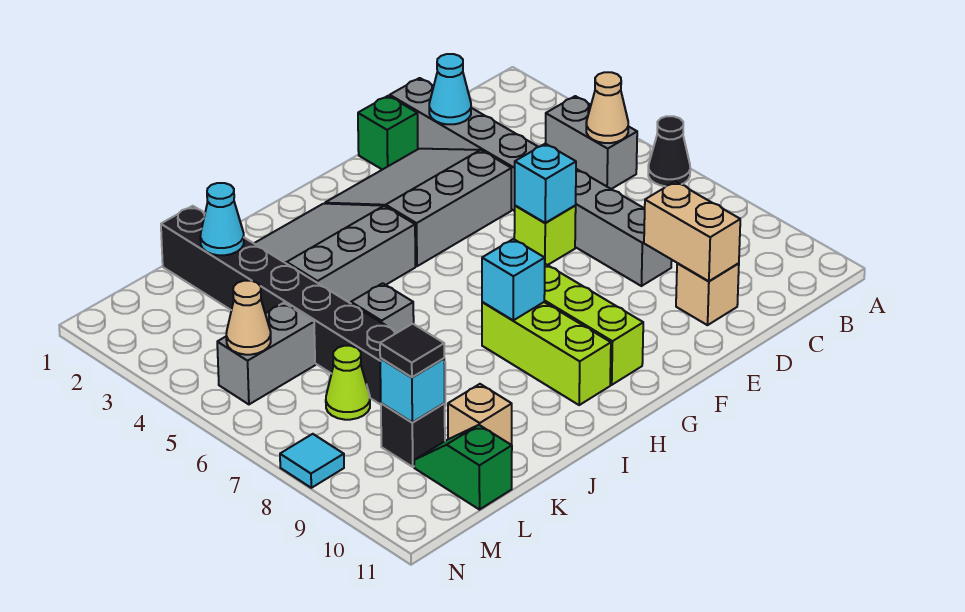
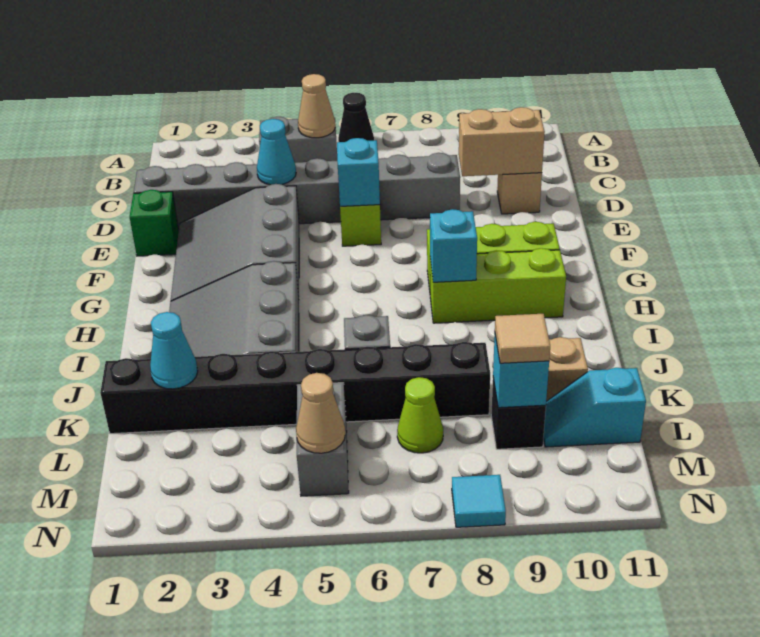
cyan 1x1 cone [429,54,471,124] -> cyan 1x1 cone moved to [257,119,296,185]
black 1x1 tile [380,324,444,377] -> tan 1x1 tile [495,314,550,363]
green 1x2 slope [414,425,512,510] -> cyan 1x2 slope [543,368,646,447]

